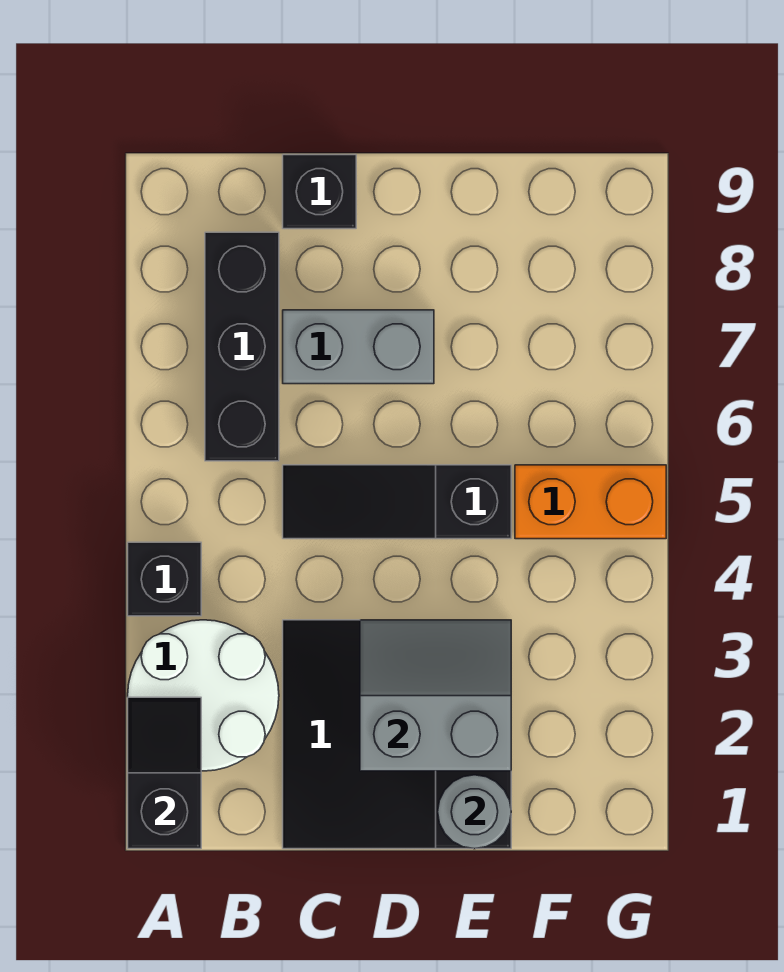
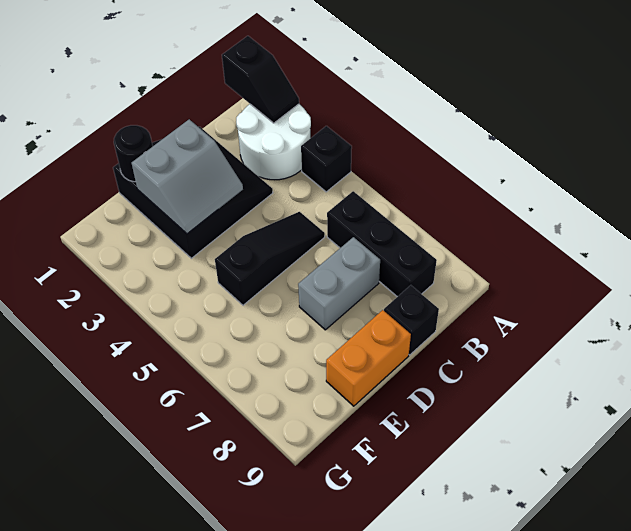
grey 1x1 round brick [438,775,511,849] -> black 1x1 round brick [114,125,153,182]
orange 1x2 brick [515,465,666,539] -> orange 1x2 brick moved to [326,310,411,406]

